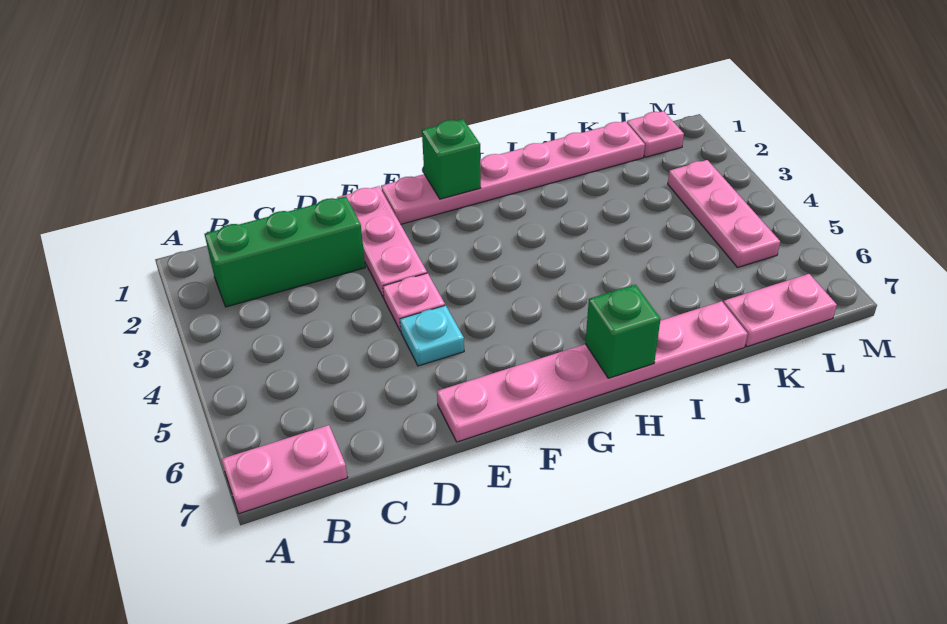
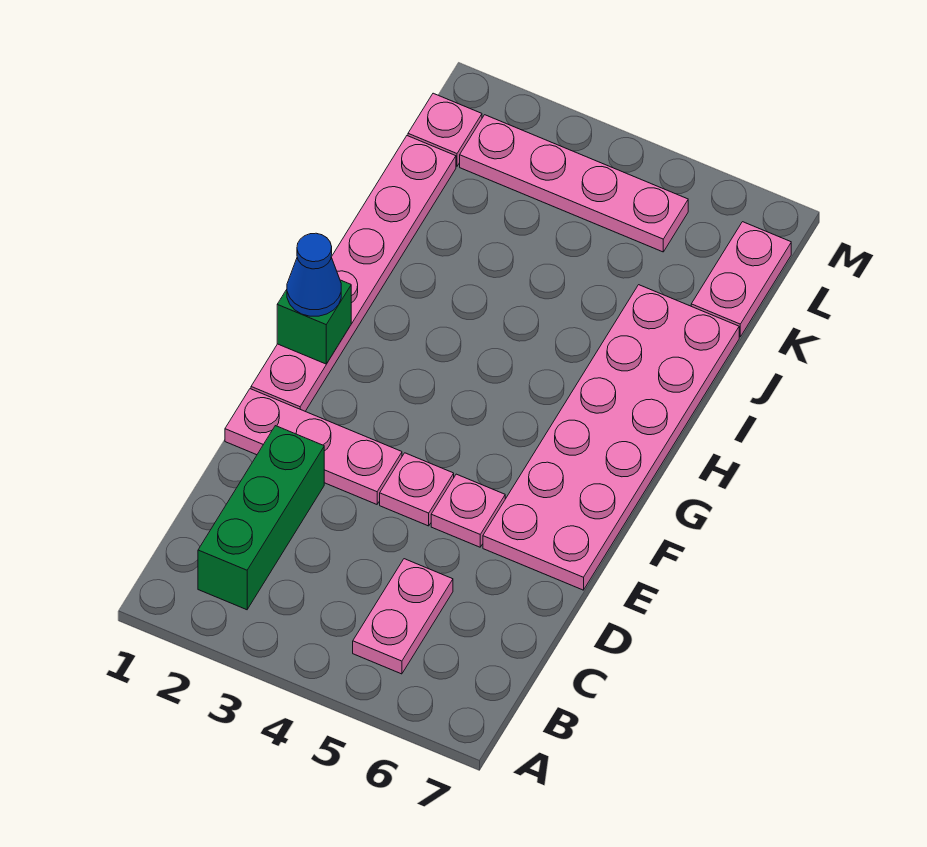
pink 1x2 plate [222,425,348,514] -> pink 1x2 plate moved to [353,559,453,674]
cyan 1x1 plate [400,305,464,366] -> pink 1x1 plate [431,474,505,547]
pink 1x6 plate [437,301,748,442] -> pink 2x6 plate [483,285,739,590]
none -> blue 1x1 cone [287,233,341,316]
green 1x1 brick [585,285,661,378] -> none
pink 1x3 plate [668,160,780,267] -> pink 1x4 plate [460,115,688,252]

